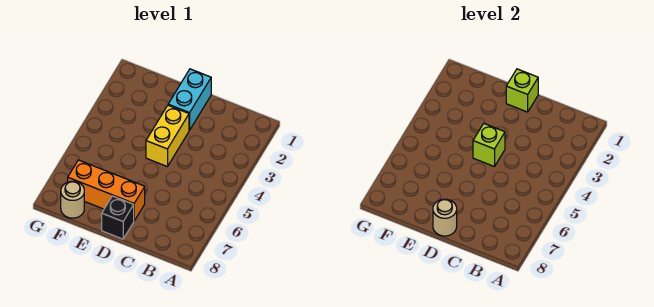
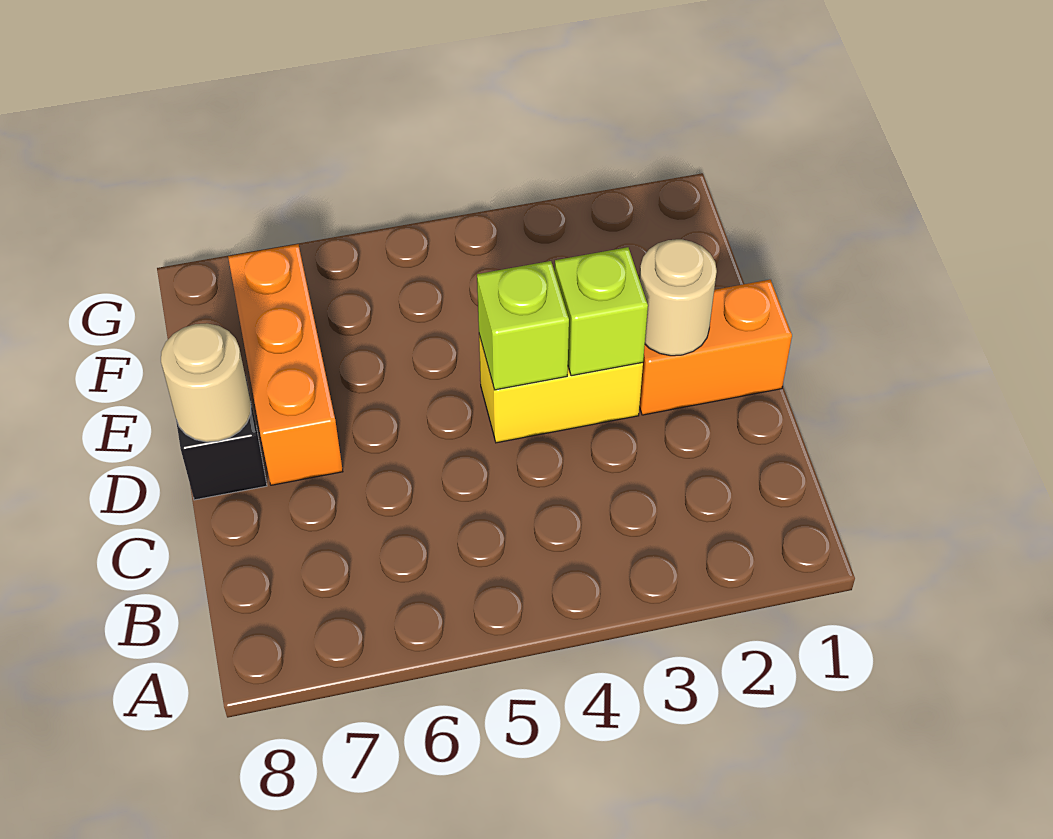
cyan 1x2 brick [168,69,211,130] -> orange 1x2 brick [639,280,792,415]
lime 1x1 brick [506,69,538,112] -> lime 1x1 brick moved to [555,247,648,376]
tan 1x1 round brick [61,181,84,218] -> tan 1x1 round brick moved to [639,239,717,356]

